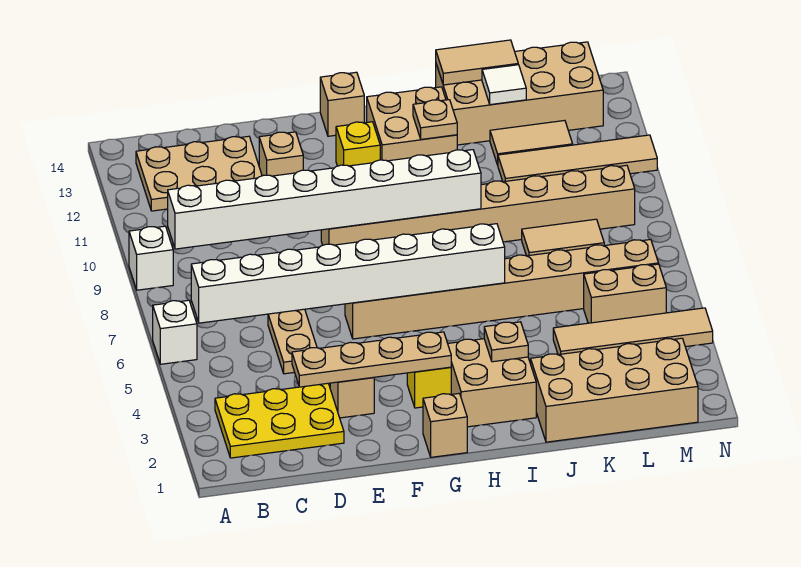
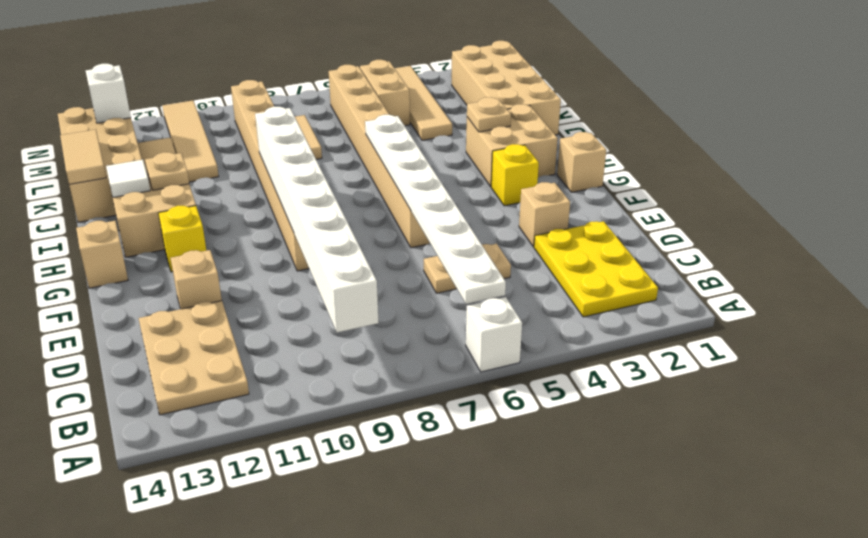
white 1x1 brick [129,226,173,290] -> white 1x1 brick moved to [86,64,131,123]
white 1x8 brick [191,224,505,323] -> white 1x8 plate [365,115,506,304]
tan 1x4 plate [292,332,451,387] -> none
white 1x1 tile [482,65,526,105] -> white 1x1 tile moved to [106,160,150,197]

